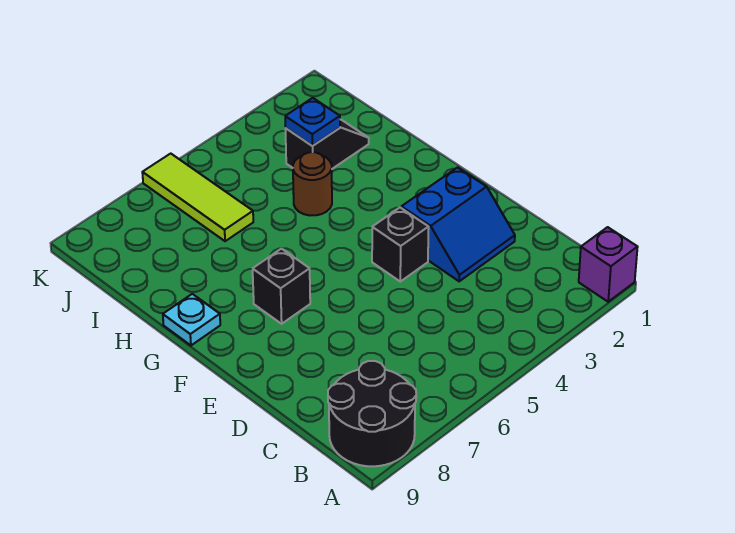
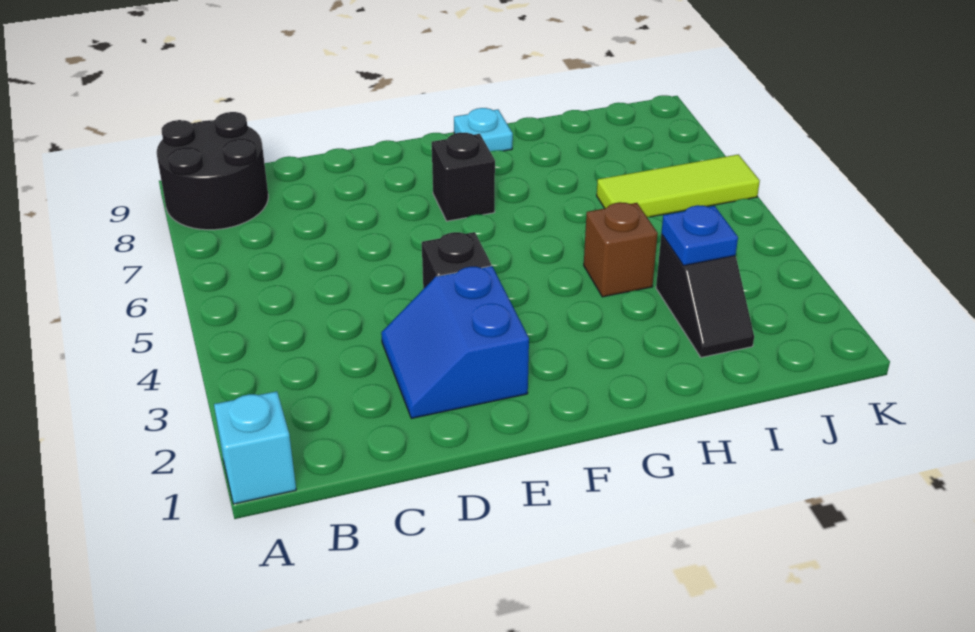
purple 1x1 brick [579,227,638,302] -> cyan 1x1 brick [214,391,296,504]
brown 1x1 round brick [293,152,332,215] -> brown 1x1 brick [584,202,658,297]

